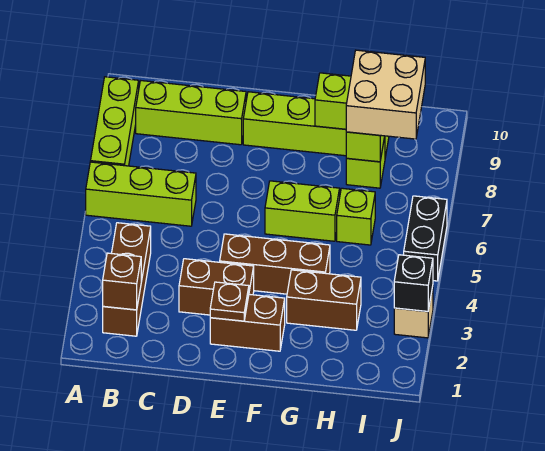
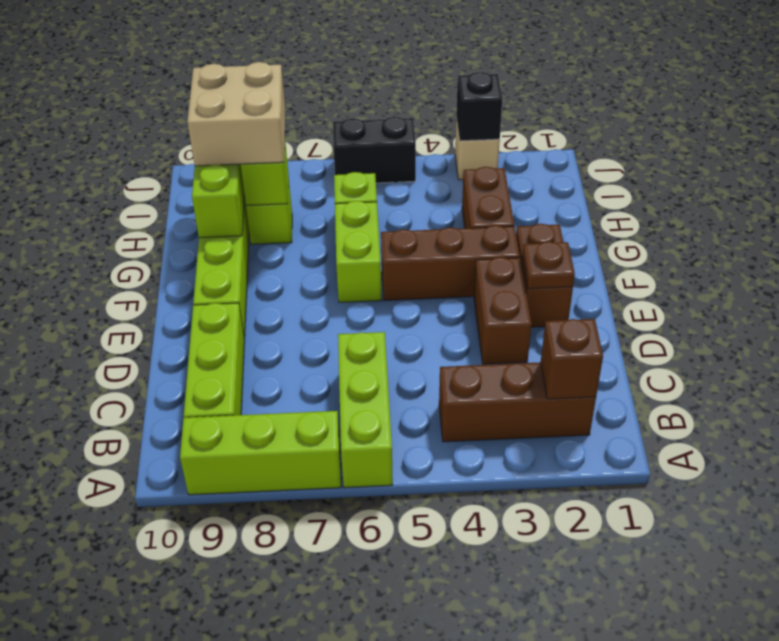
brown 1x3 brick [220,234,330,294] -> brown 1x3 brick turned to [381,226,520,300]

